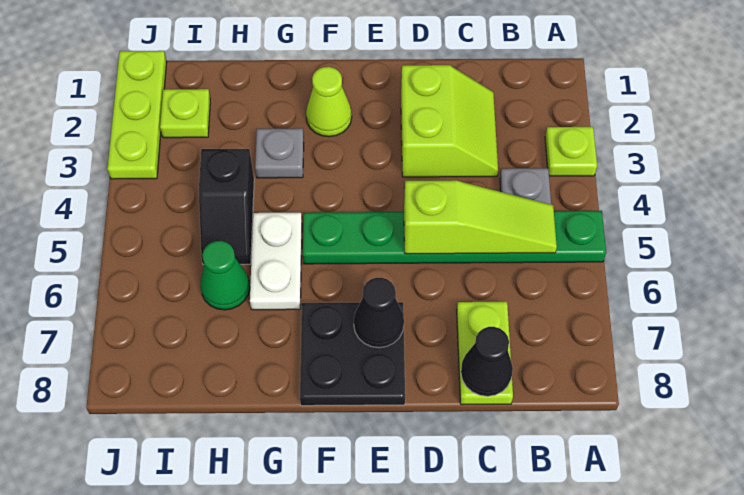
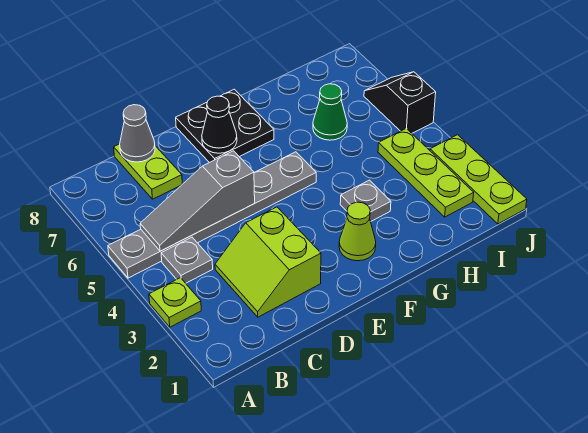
green 1x6 plate [303,211,606,264] -> grey 1x6 plate [108,152,316,278]
lime 1x3 slope [404,180,557,254] -> grey 1x3 slope [140,151,255,251]
black 1x1 cone [461,327,513,396] -> grey 1x1 cone [120,105,155,162]
white 1x2 plate [250,213,302,310] -> none
black 1x2 slope [199,149,254,265] -> black 1x2 slope moved to [364,72,436,133]
lime 1x1 plate [160,89,210,138] -> lime 1x3 plate [378,128,474,217]

